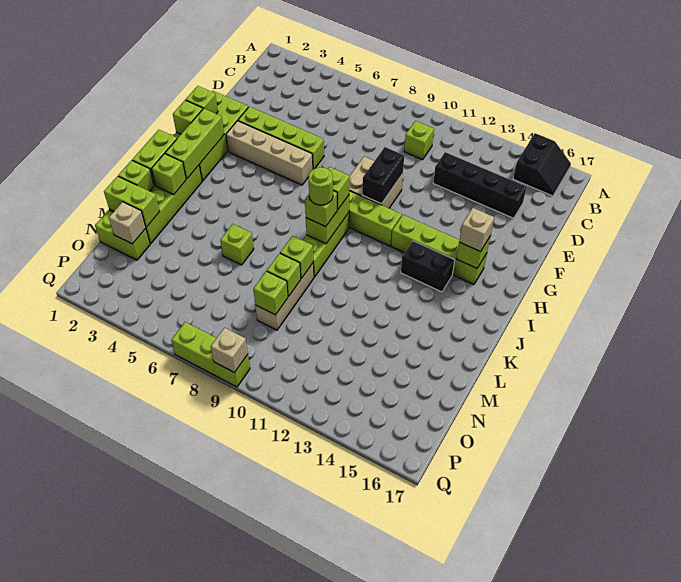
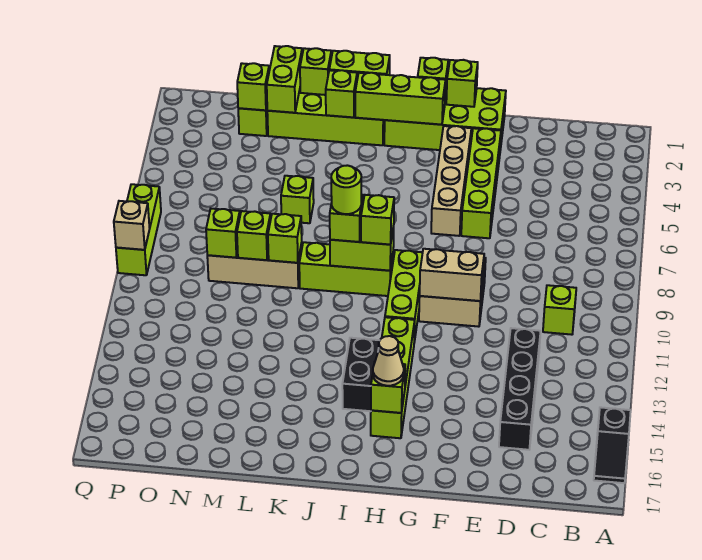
black 2x2 slope [513,133,571,196] -> black 1x2 slope [594,407,631,483]
black 1x2 brick [362,147,404,204] -> tan 1x2 brick [420,249,484,301]
tan 1x1 brick [459,208,494,252] -> tan 1x1 cone [373,336,404,386]
tan 1x1 brick [109,202,146,244] -> lime 1x1 brick [237,63,269,110]

